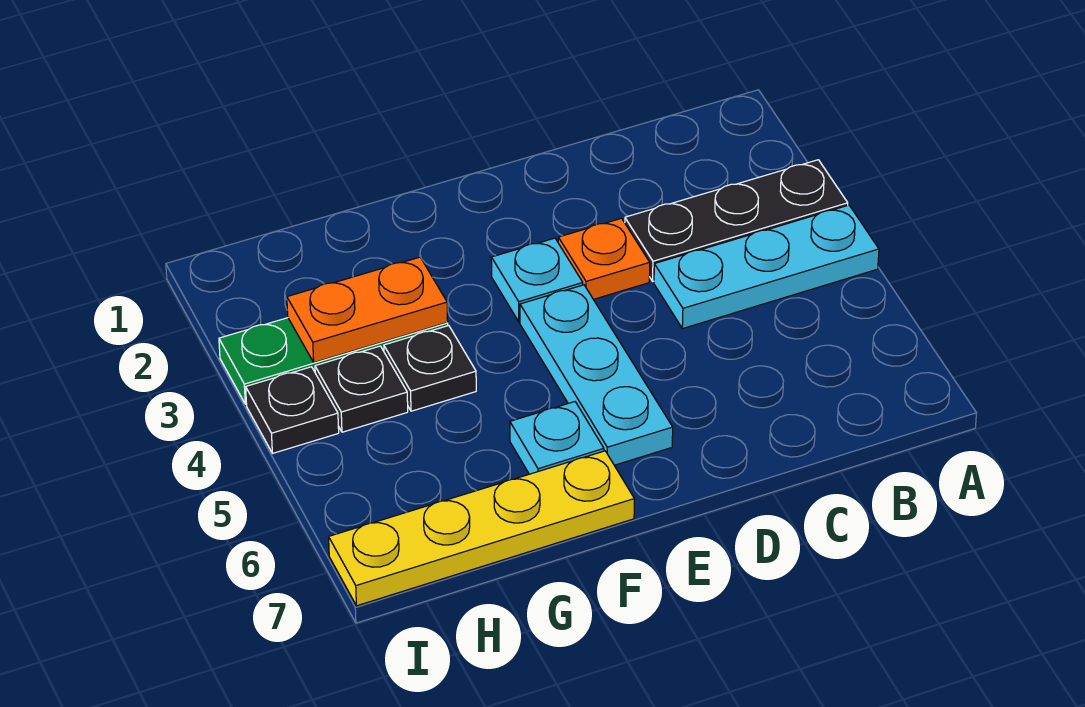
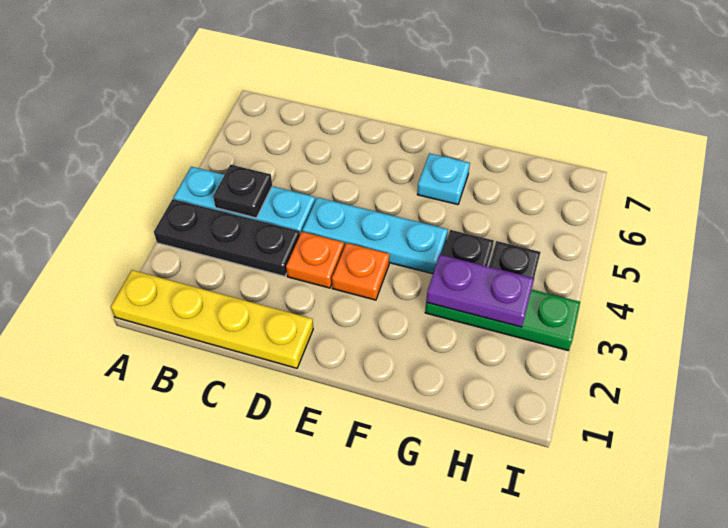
cyan 1x1 plate [491,238,583,322] -> orange 1x1 plate [332,243,390,300]
cyan 1x3 plate [520,285,673,465] -> cyan 1x3 plate turned to [302,197,448,274]
yellow 1x4 plate [329,451,634,606] -> yellow 1x4 plate moved to [111,270,313,368]
orange 1x2 plate [287,257,448,362] -> purple 1x2 plate [426,255,534,327]
black 1x1 plate [246,367,339,453] -> black 1x1 plate moved to [213,165,272,218]

